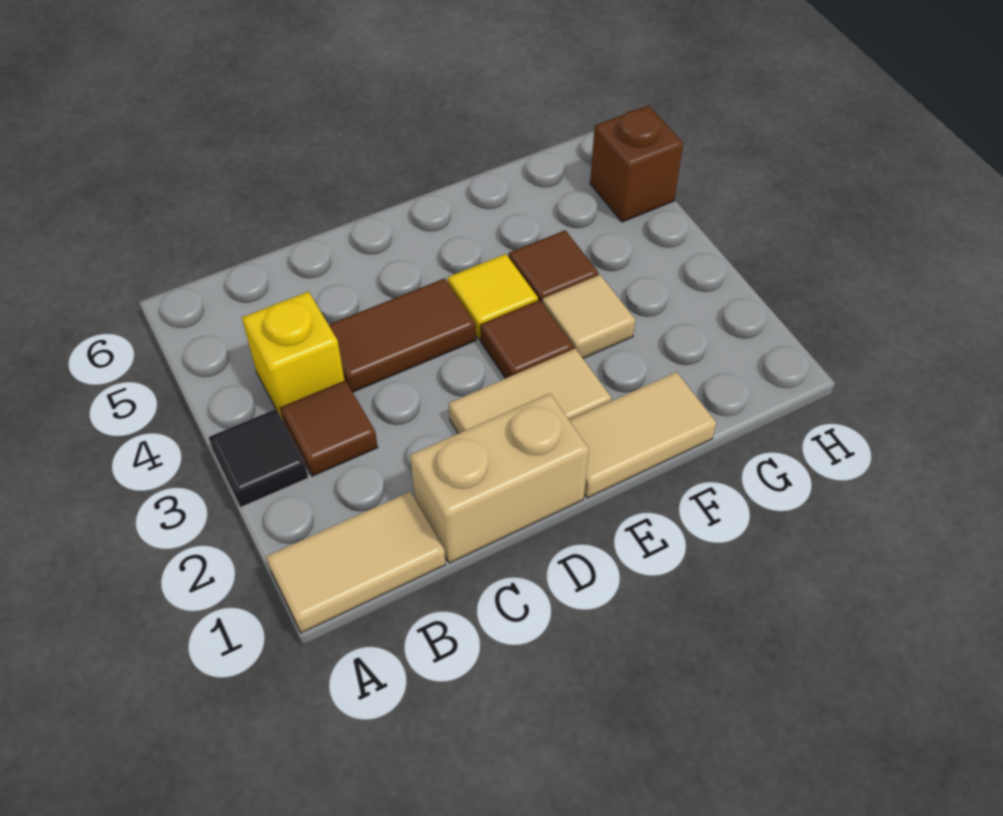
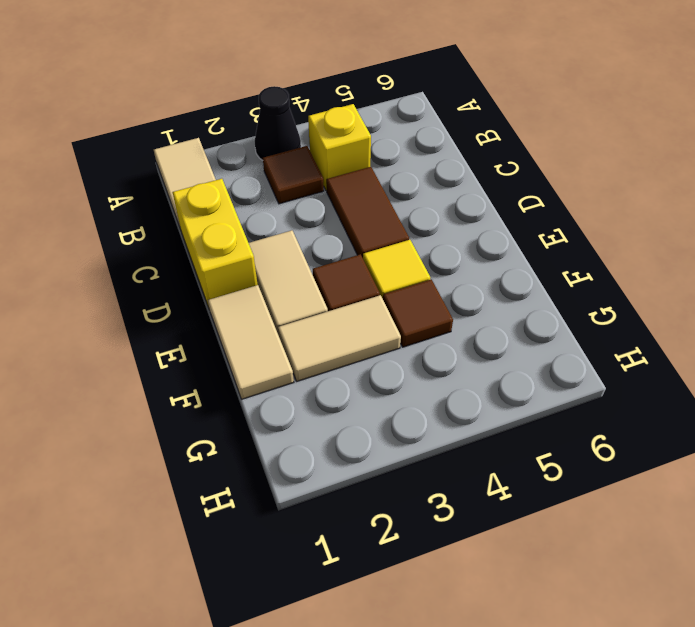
black 1x1 tile [209,409,308,508] -> black 1x1 cone [255,86,301,160]
tan 1x2 brick [410,393,589,563] -> yellow 1x2 brick [172,179,258,308]
tan 1x1 tile [542,275,635,358] -> tan 1x2 tile [278,295,401,381]
brown 1x1 brick [590,105,683,222] -> none

